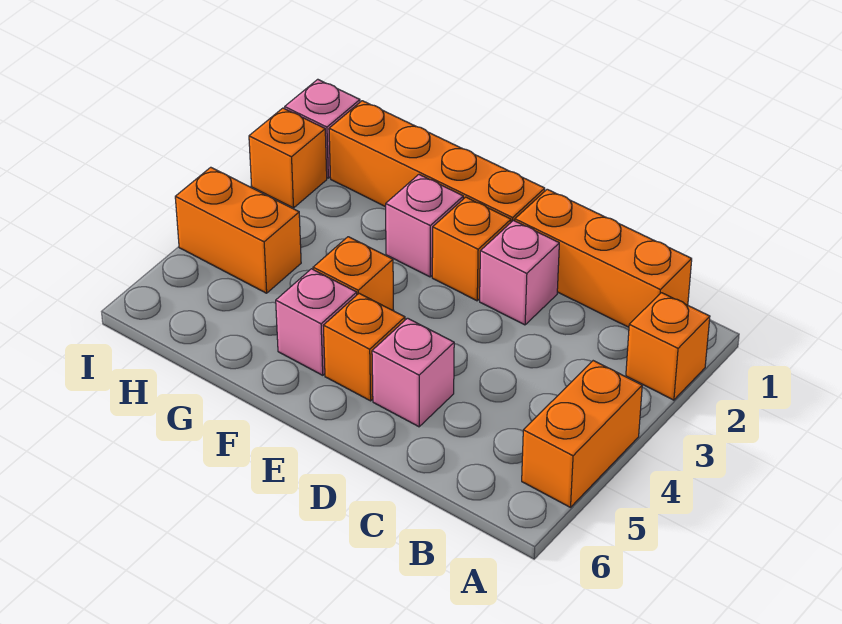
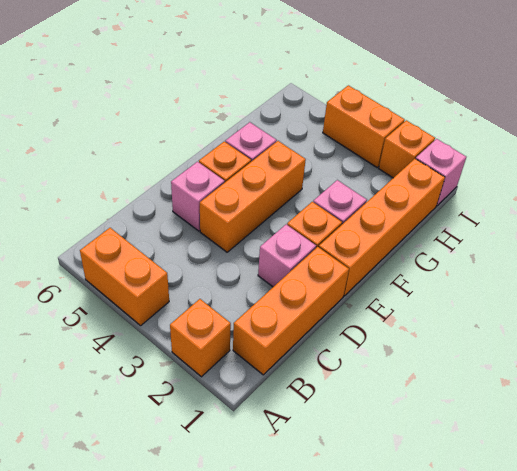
orange 1x1 brick [313,237,394,311] -> orange 1x3 brick [200,141,306,252]
orange 1x2 brick [175,167,301,293] -> orange 1x2 brick turned to [323,85,405,167]

